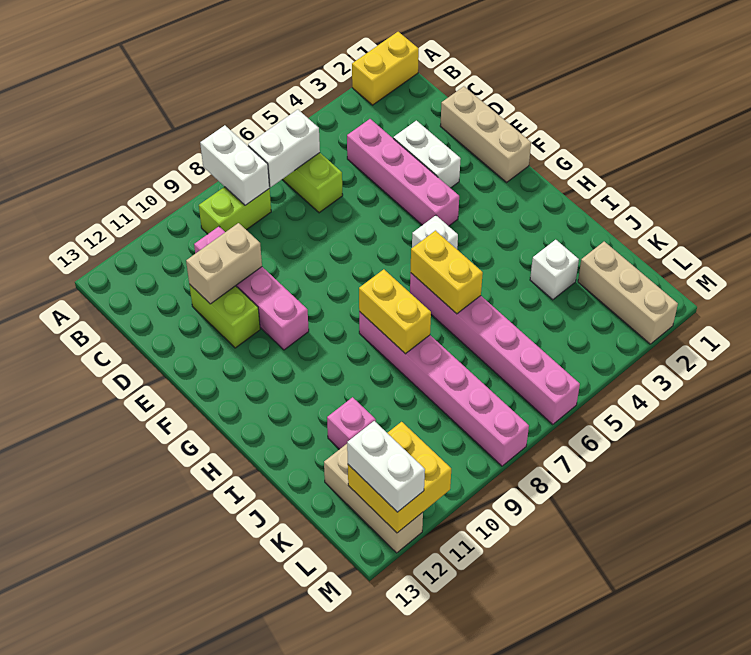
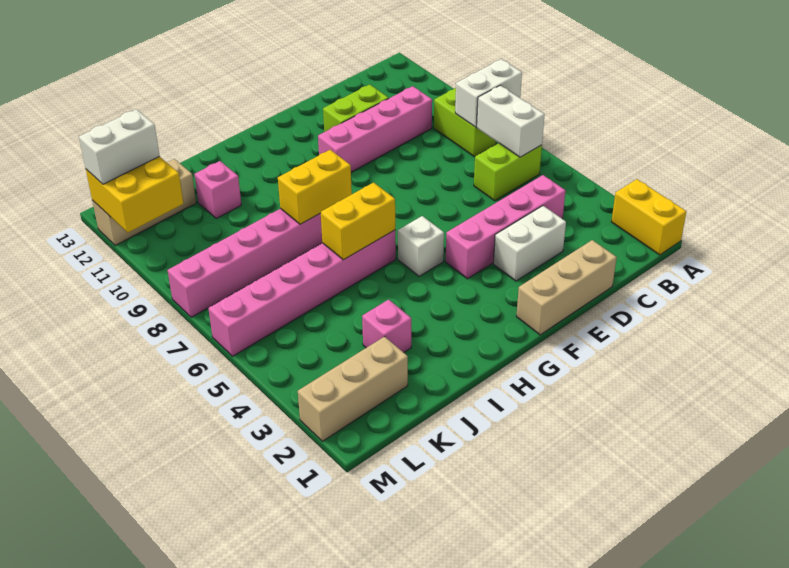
tan 1x2 brick [186,223,262,304] -> none
white 1x1 brick [530,240,579,300] -> pink 1x1 brick [362,300,411,352]

